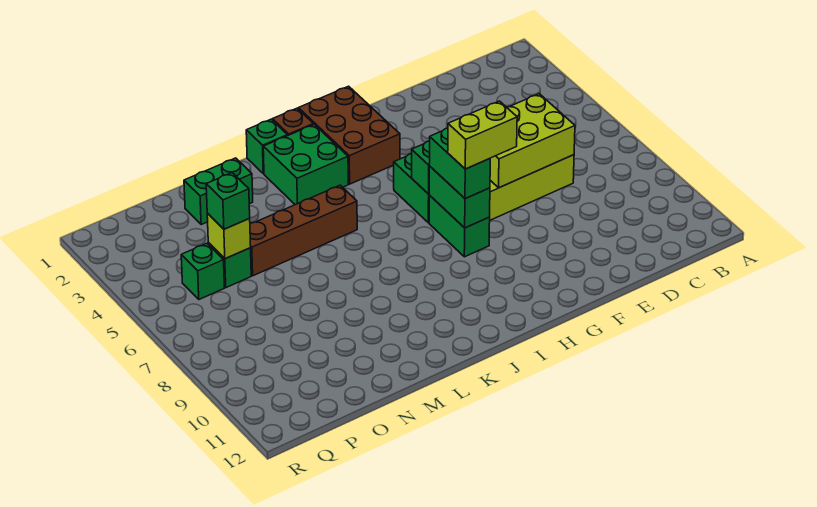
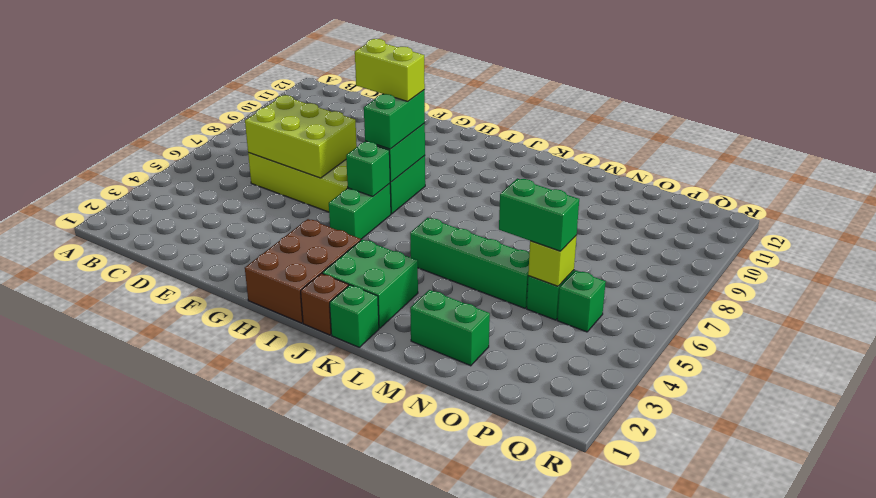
brown 1x4 brick [250,185,357,276] -> green 1x4 brick [410,218,529,308]
green 1x1 brick [206,173,250,229] -> green 1x2 brick [499,179,579,251]

